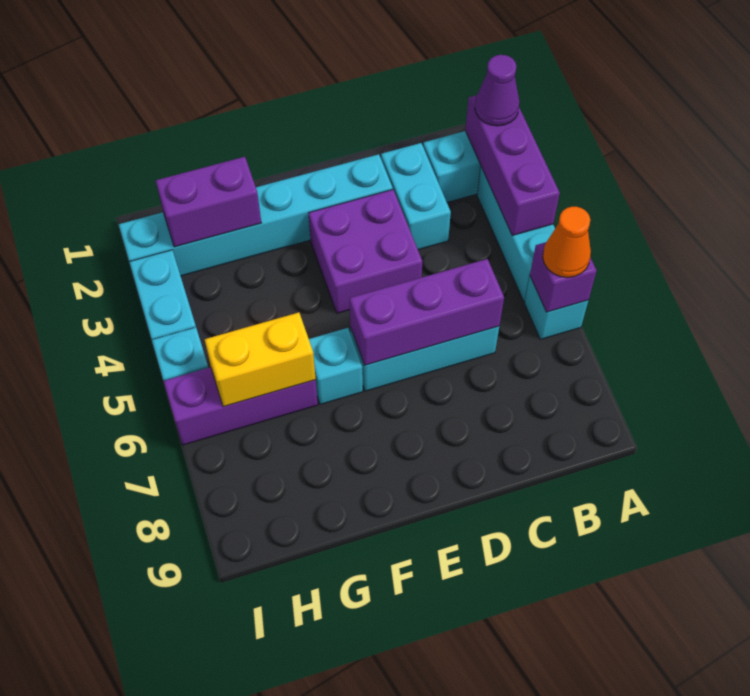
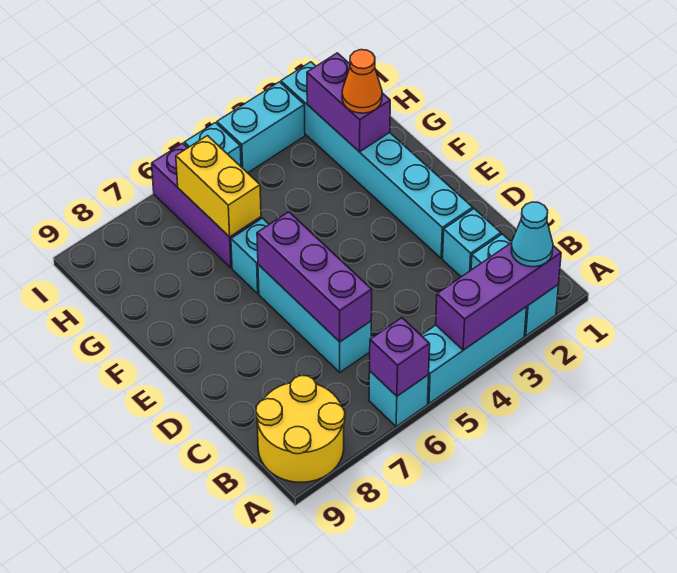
purple 1x1 cone [475,55,520,126] -> cyan 1x1 cone [511,202,553,267]
orange 1x1 cone [543,207,591,277] -> orange 1x1 cone moved to [342,50,382,113]
none -> yellow 2x2 round brick [256,375,345,482]
cyan 1x2 brick [381,143,451,250] -> cyan 1x1 brick [443,209,501,277]
purple 2x2 brick [309,190,422,313] -> none

